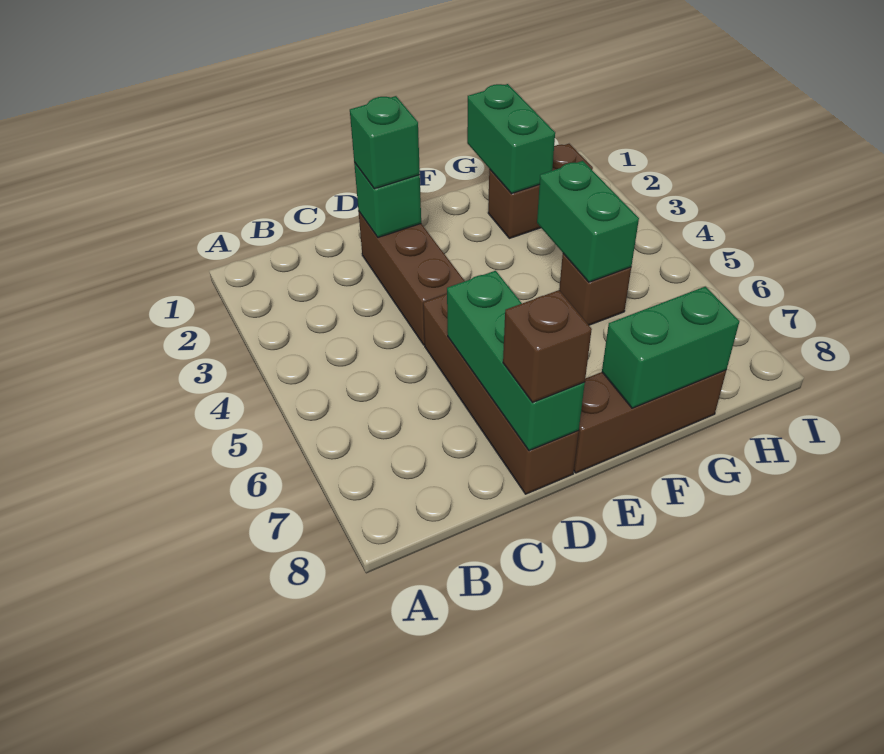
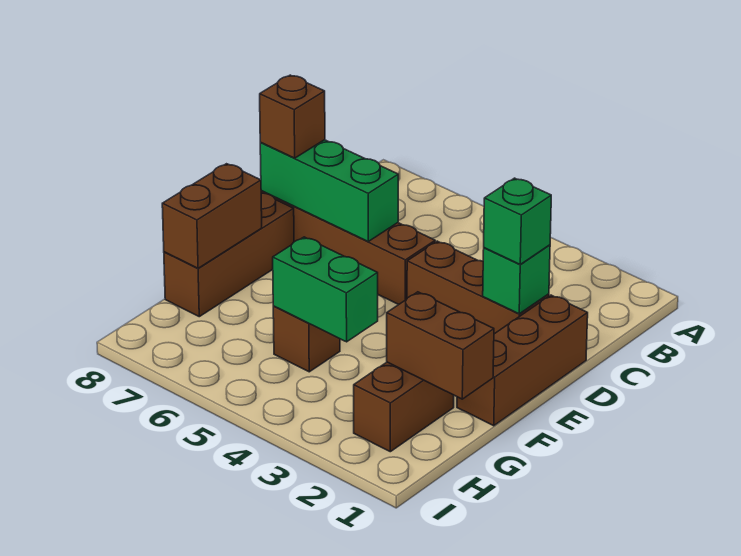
none -> brown 1x3 brick [457,295,588,426]
green 1x2 brick [602,286,739,408] -> brown 1x2 brick [162,164,262,268]
green 1x2 brick [467,84,555,194] -> brown 1x2 brick [387,292,494,399]

